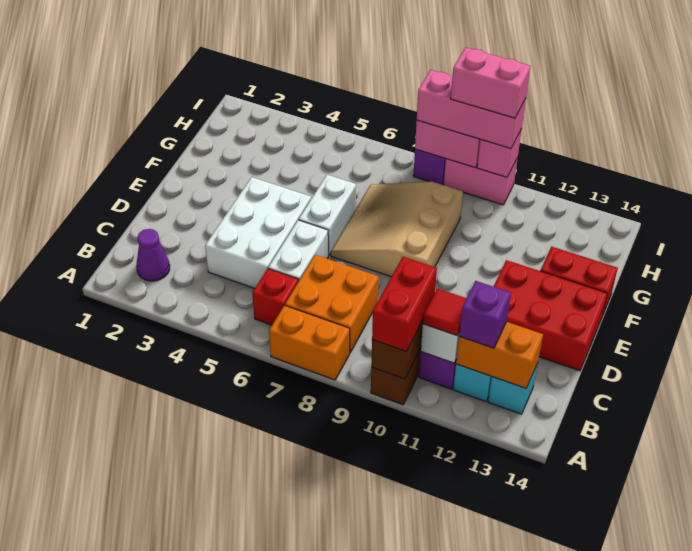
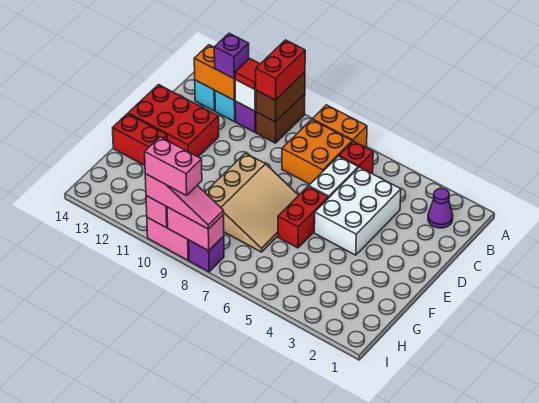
white 1x2 brick [299,175,356,256] -> red 1x2 brick [278,186,328,248]
pink 1x3 brick [417,70,526,149] -> pink 1x3 slope [145,174,224,229]

